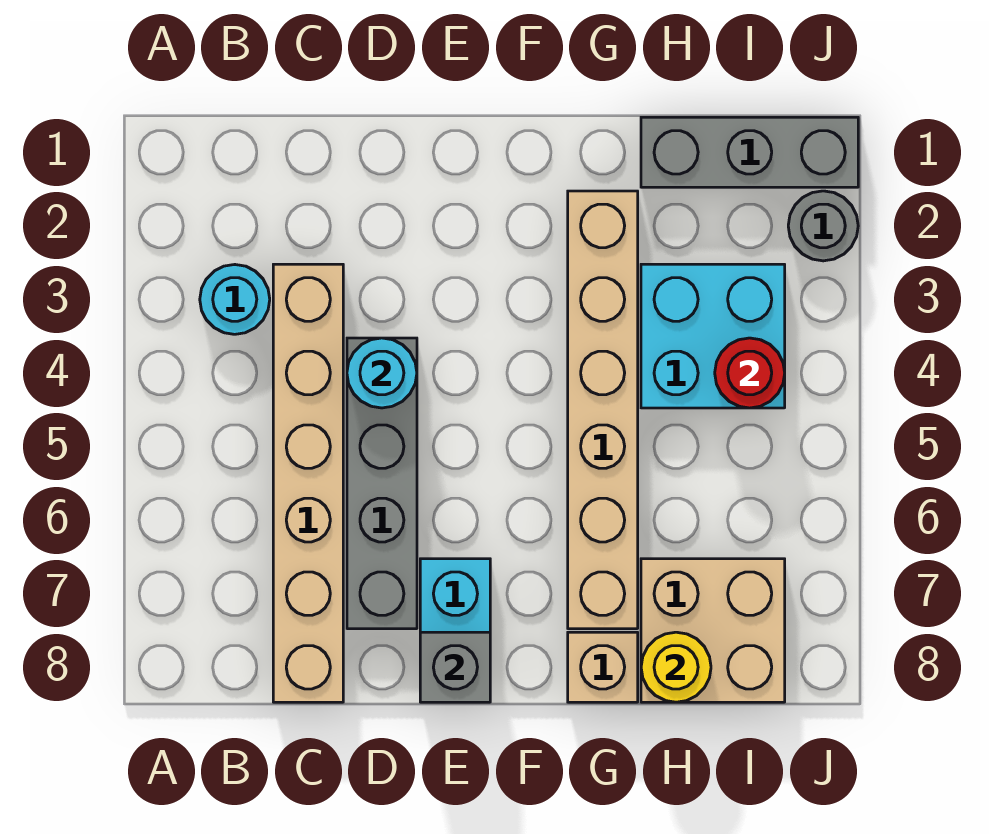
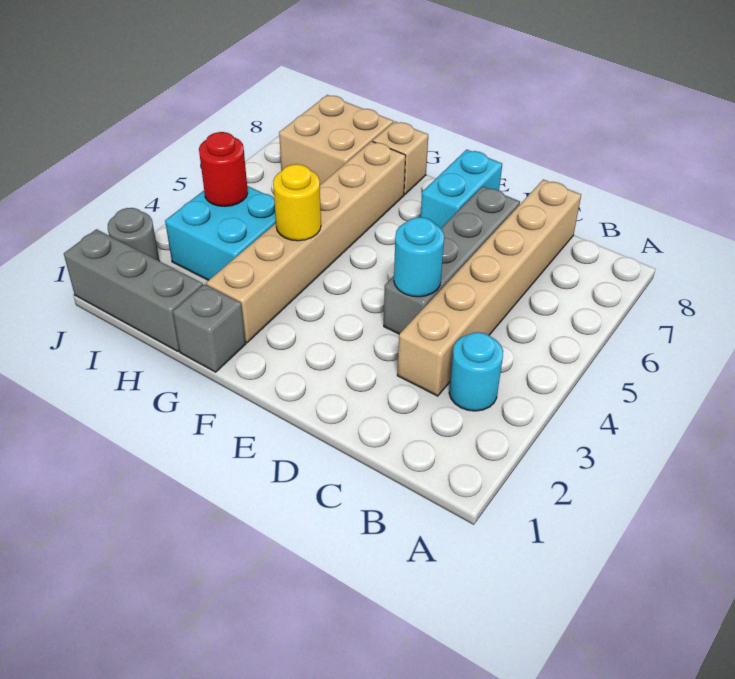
grey 1x1 brick [420,632,490,702] -> grey 1x1 brick moved to [173,284,246,372]
yellow 1x1 round brick [641,632,711,702] -> yellow 1x1 round brick moved to [273,164,321,241]

